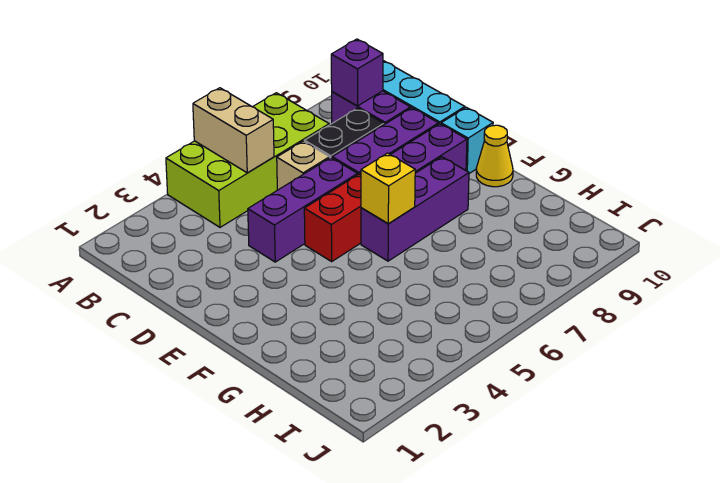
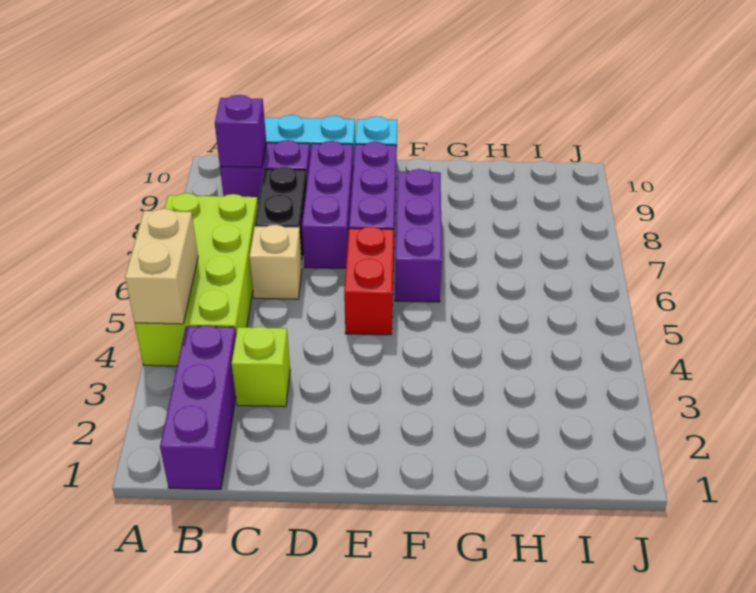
tan 1x2 brick [193,88,274,173] -> tan 1x2 brick turned to [125,209,198,324]
none -> lime 1x1 brick [232,327,290,407]
purple 1x3 brick [248,158,358,262] -> purple 1x3 brick moved to [160,325,236,489]
yellow 1x1 brick [361,153,415,224] -> none
yellow 1x1 cone [476,125,513,187] -> none

